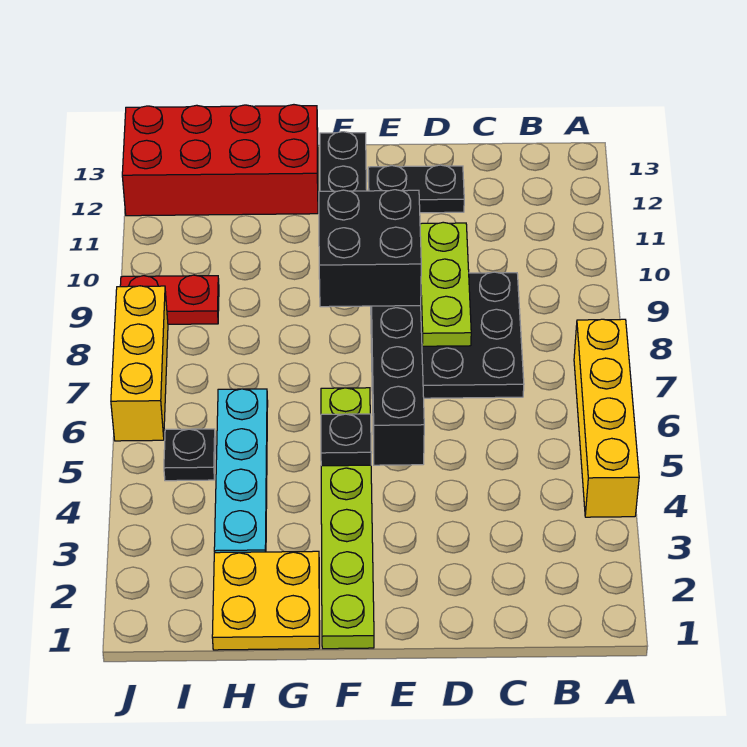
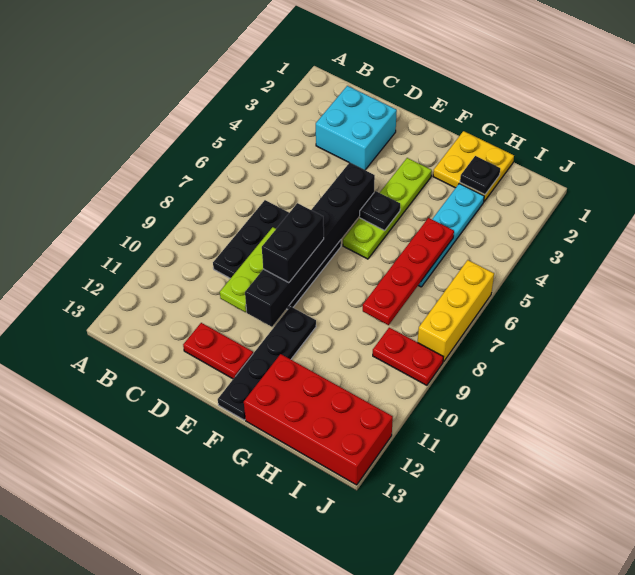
yellow 1x4 brick [574,319,639,517] -> none
none -> cyan 2x2 brick [316,86,397,170]
black 1x2 plate [368,165,464,213] -> red 1x2 plate [183,323,253,379]
black 2x2 brick [319,190,421,307] -> black 1x2 brick [262,203,324,283]
lime 1x6 plate [321,388,374,649] -> lime 1x4 plate [343,158,432,259]
none -> red 1x4 plate [363,218,454,325]
black 1x1 plate [164,429,215,481] -> black 1x1 plate moved to [460,156,500,195]

